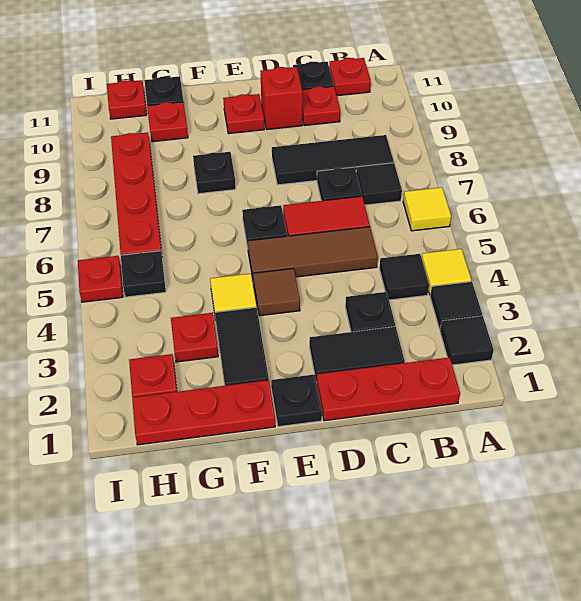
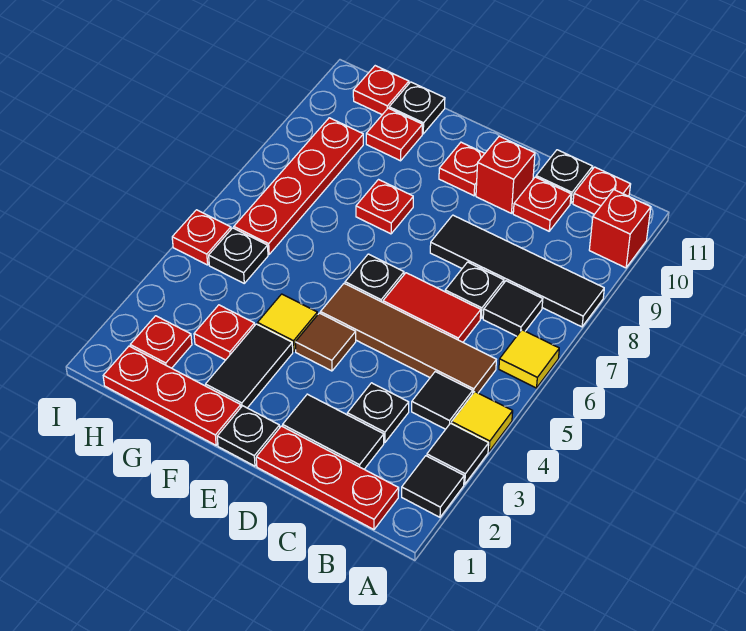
none -> red 1x1 brick [589,190,651,268]
black 1x3 tile [272,135,394,185] -> black 1x4 tile [430,215,604,327]
brown 1x3 tile [248,227,378,277] -> brown 1x4 tile [320,284,496,393]
black 1x1 plate [193,152,236,194] -> red 1x1 plate [356,180,413,234]

